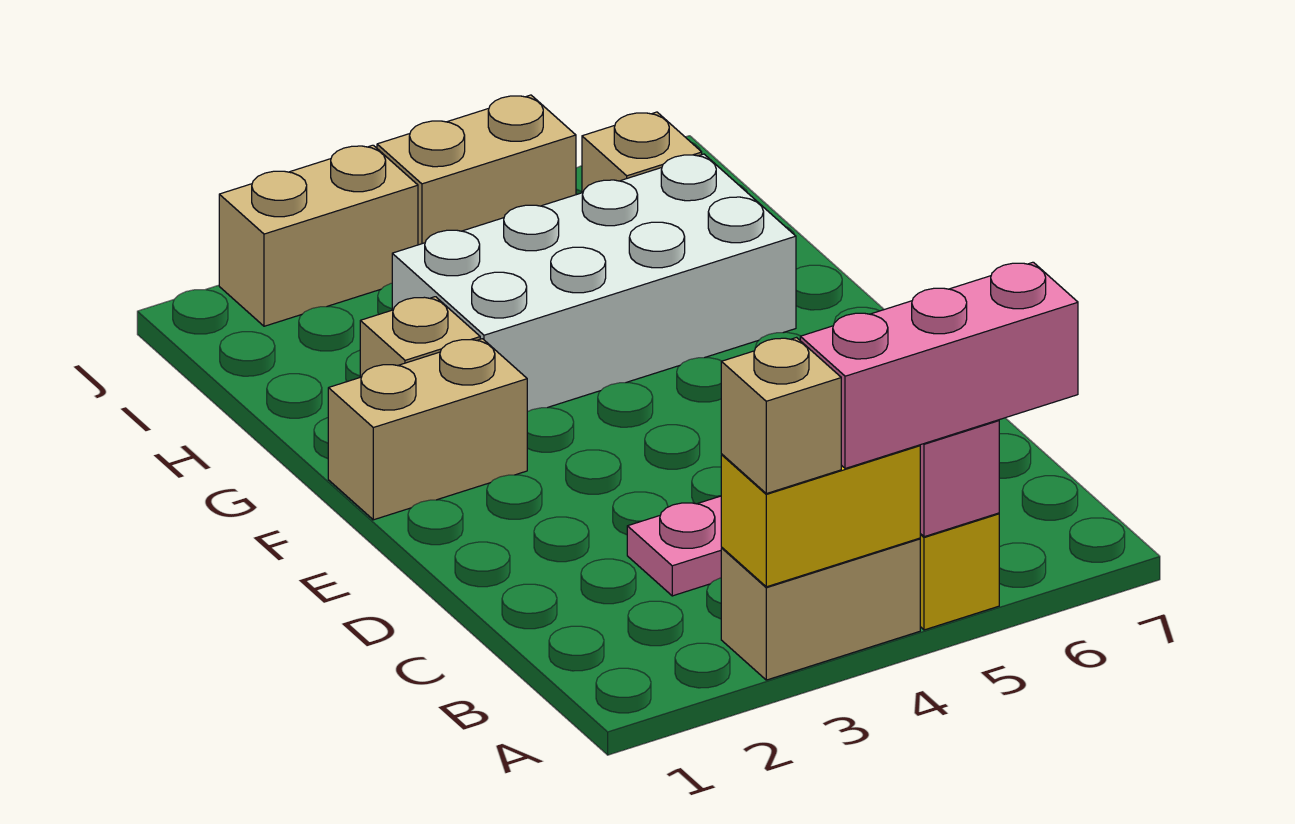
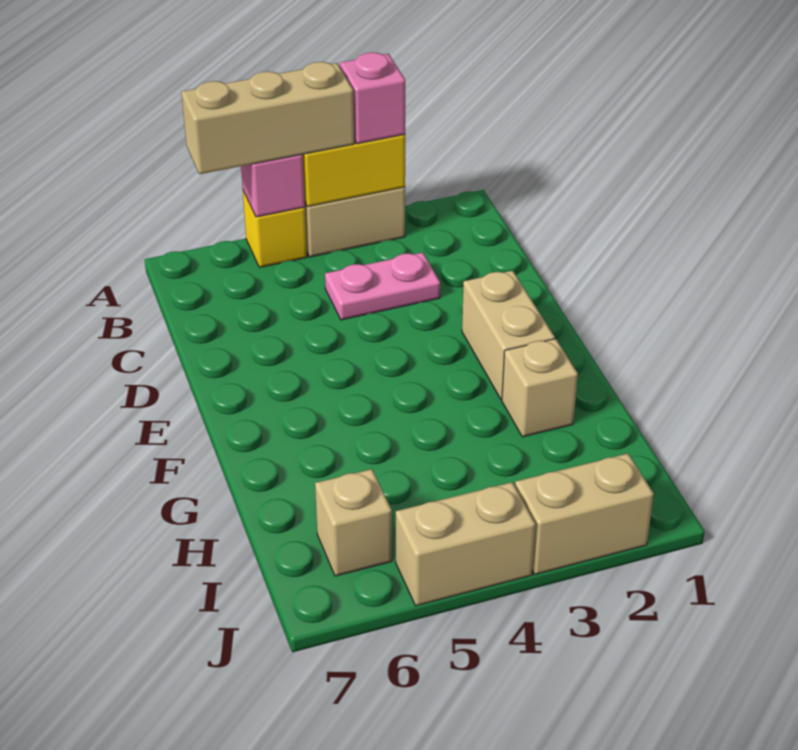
tan 1x1 brick [721,338,841,494] -> pink 1x1 brick [340,52,405,144]
pink 1x3 brick [800,262,1078,469] -> tan 1x3 brick [181,62,354,174]
tan 1x2 brick [328,339,527,520] -> tan 1x2 brick turned to [462,271,555,400]
white 2x4 brick [392,154,796,412] -> none

